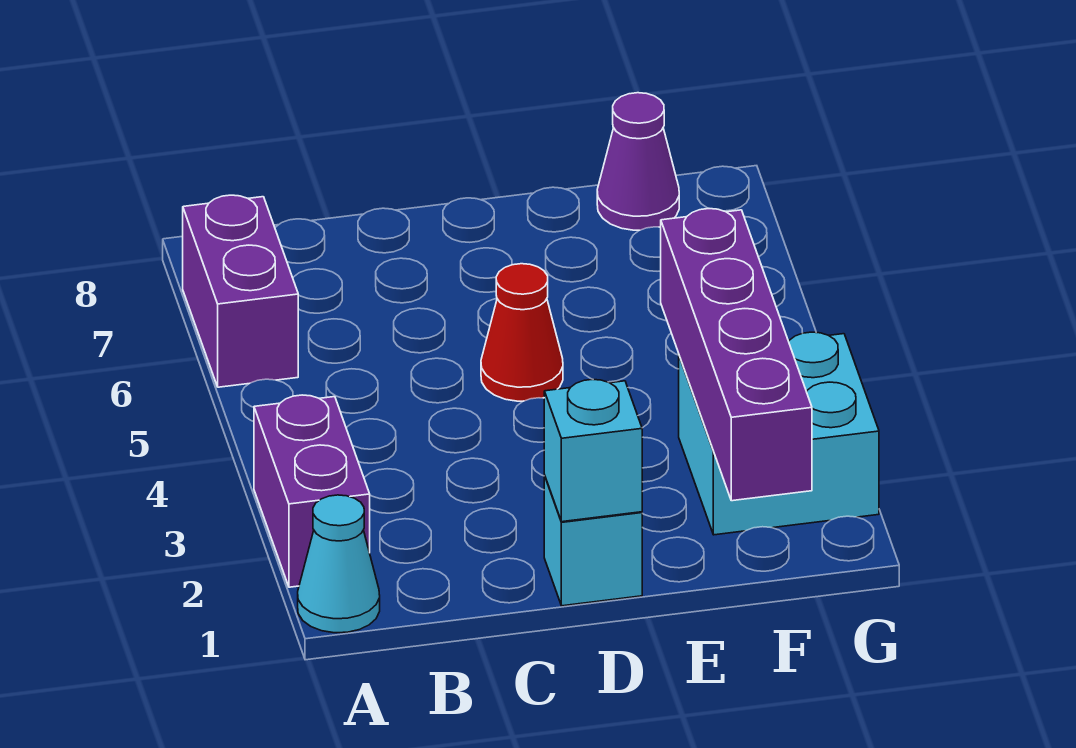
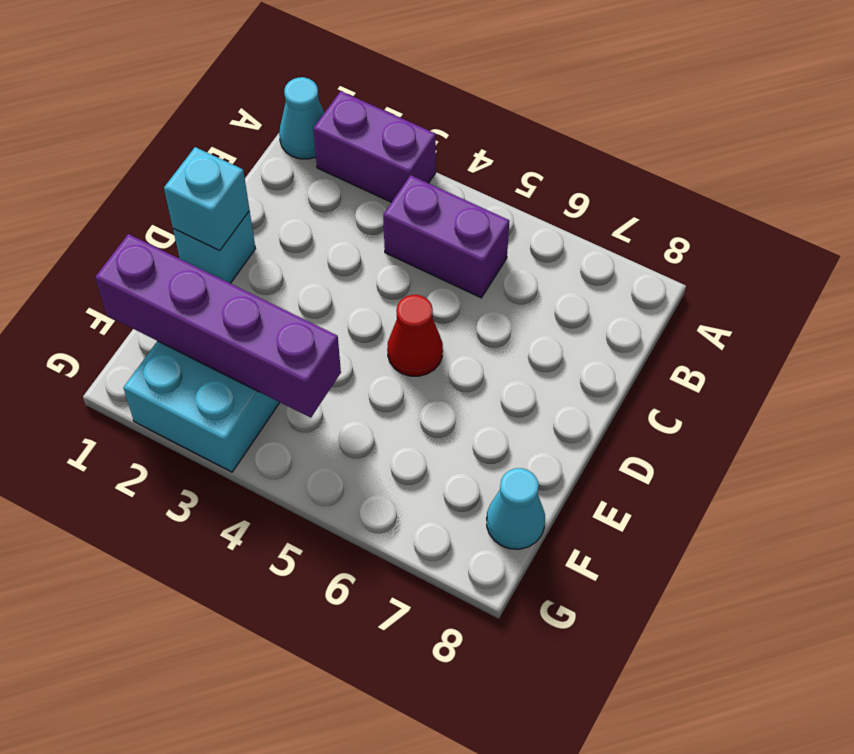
purple 1x2 brick [183,195,298,387] -> purple 1x2 brick moved to [383,175,509,298]
purple 1x1 cone [597,93,679,230] -> cyan 1x1 cone [487,468,545,549]

